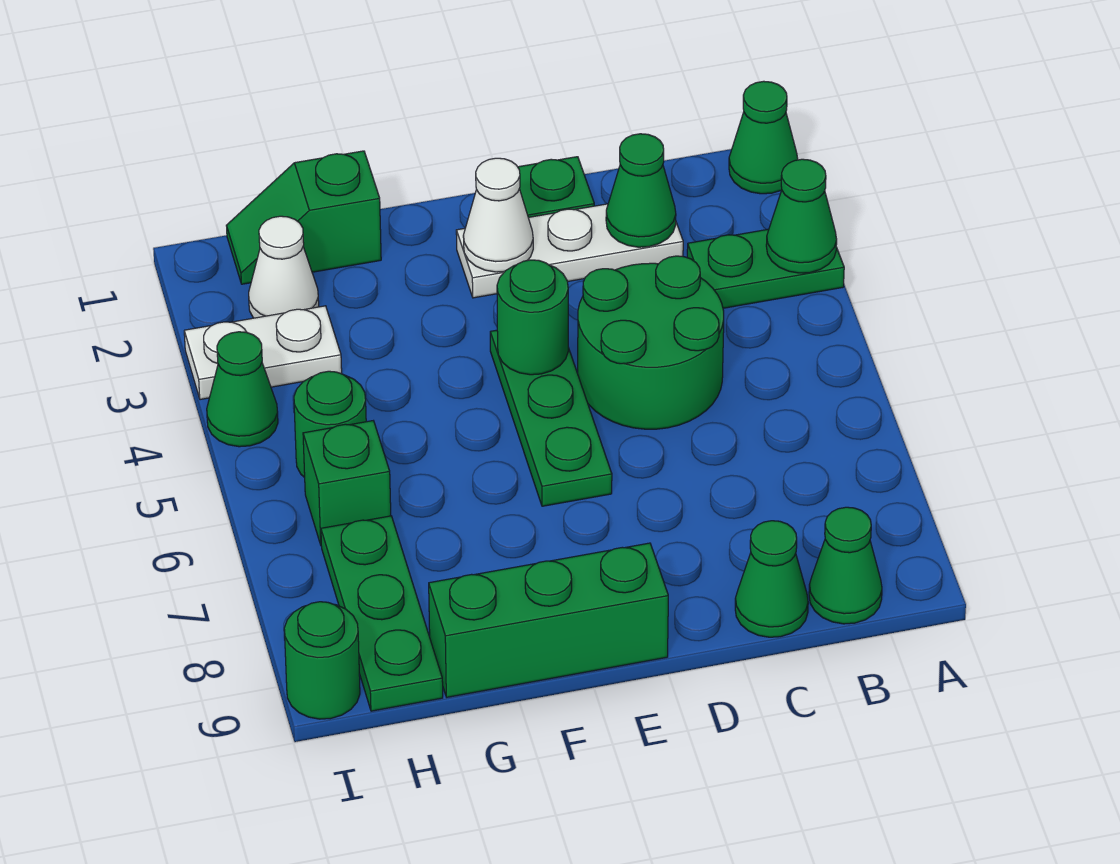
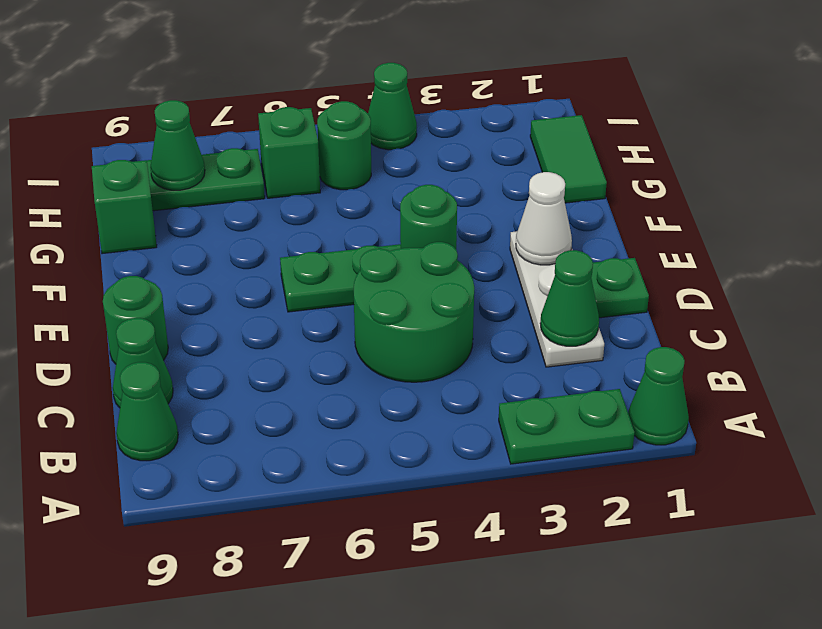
green 1x2 plate [687,229,844,308] -> green 1x2 plate turned to [499,389,635,464]
green 1x1 cone [766,159,837,273] -> green 1x1 cone moved to [150,100,205,190]
green 1x3 brick [429,543,668,697] -> green 1x1 brick [92,160,157,254]
green 1x2 slope [226,151,381,284] -> green 1x2 tile [530,115,607,203]
white 1x1 cone [249,216,319,318] -> none
white 1x2 plate [184,306,342,400] -> none
green 1x1 round brick [284,602,360,719] -> green 1x1 round brick moved to [103,276,168,364]

